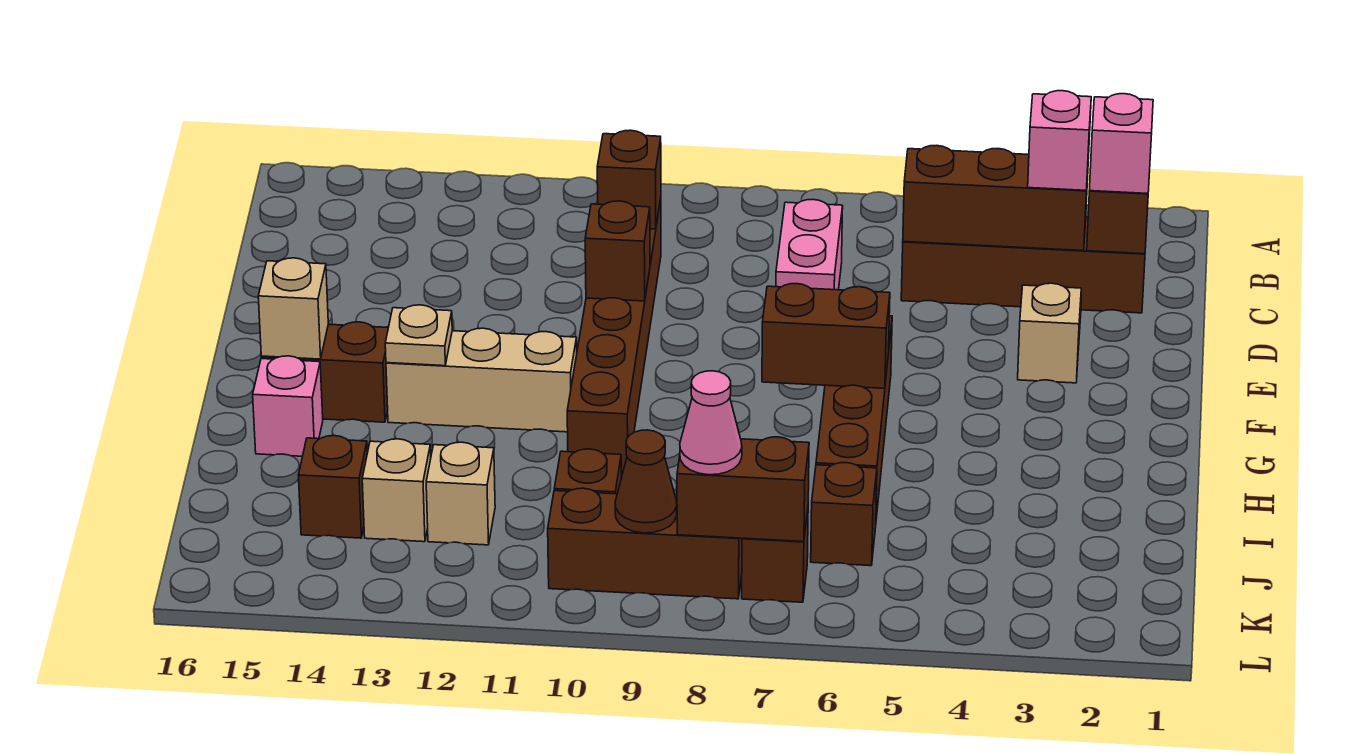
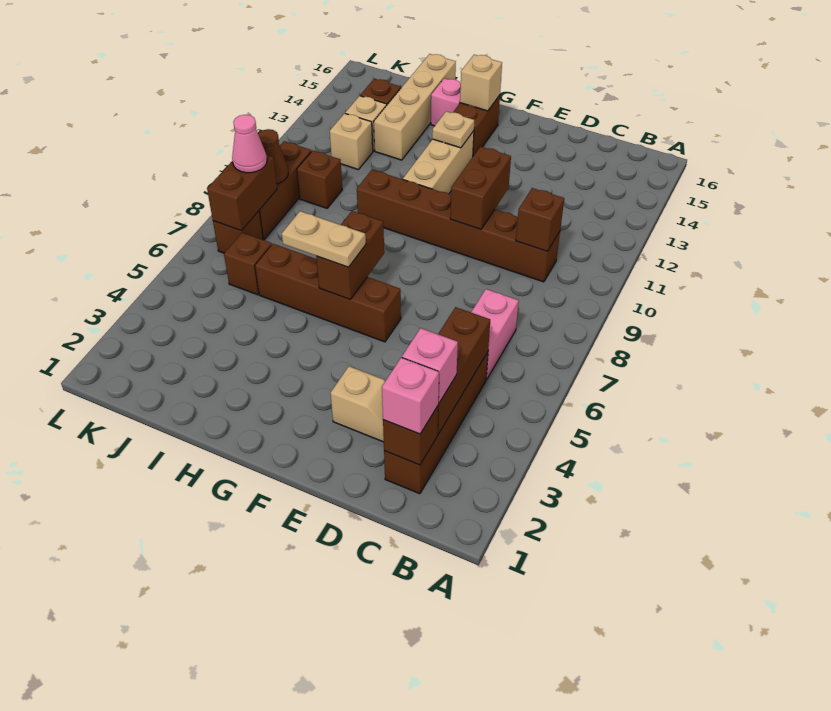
pink 1x2 brick [776,200,843,290] -> pink 1x2 brick turned to [471,289,519,380]
brown 1x1 brick [585,201,650,301] -> brown 1x2 brick [450,147,511,229]
none -> tan 1x2 plate [282,211,366,267]
none -> tan 1x4 brick [374,54,456,160]

